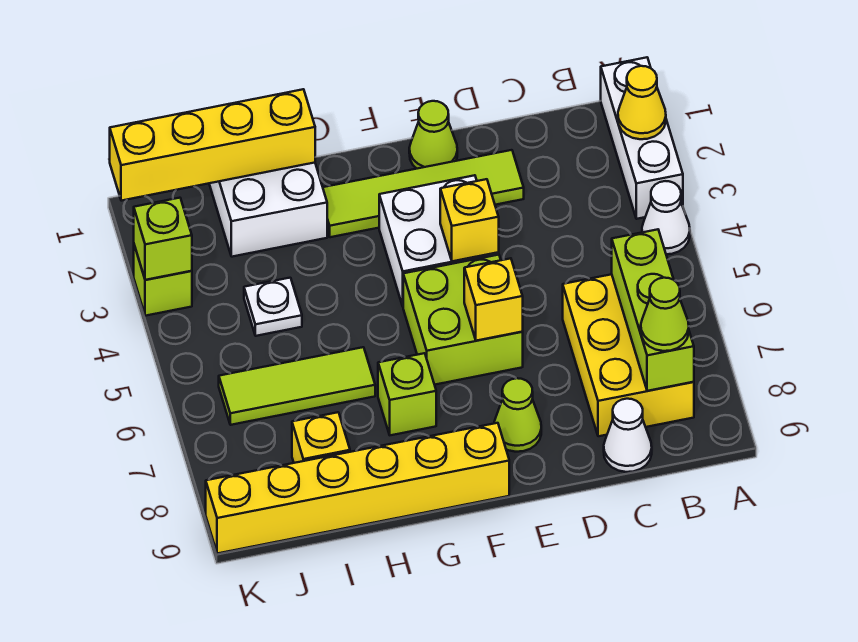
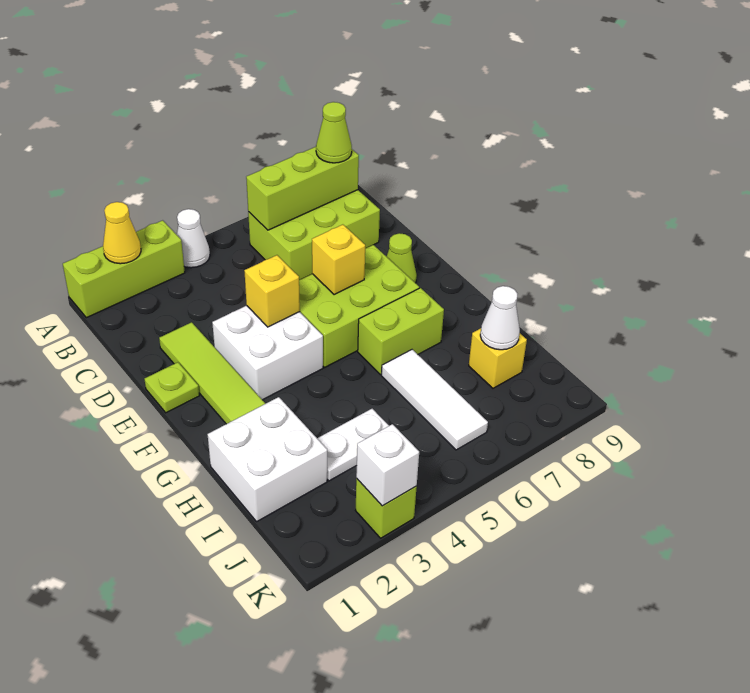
white 1x3 brick [601,57,683,219] -> lime 1x3 brick [63,220,185,318]
yellow 2x3 brick [563,274,694,436] -> lime 2x3 brick [248,190,380,280]
white 1x1 cone [604,399,652,472] -> white 1x1 cone moved to [480,286,520,350]
lime 1x1 cone [409,101,457,169] -> lime 1x1 plate [144,362,199,413]
lime 2x2 brick [403,255,523,385] -> lime 2x3 brick [299,245,419,367]
yellow 1x6 brick [206,423,509,554] -> none
lime 1x1 brick [378,353,436,435] -> lime 1x2 brick [358,288,444,374]
yellow 1x4 brick [110,89,315,201] -> none
lime 1x3 tile [219,347,375,425] -> white 1x3 tile [381,349,488,450]
white 1x1 plate [244,278,302,336] -> white 1x2 plate [317,409,389,481]
lime 1x1 brick [134,198,192,280] -> white 1x1 brick [356,424,419,506]

